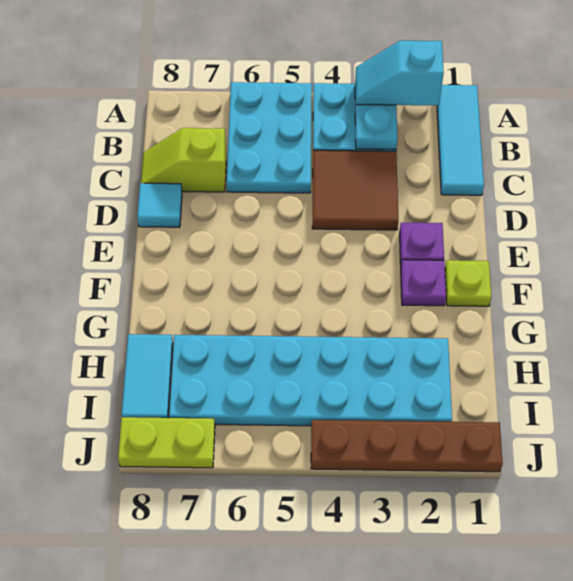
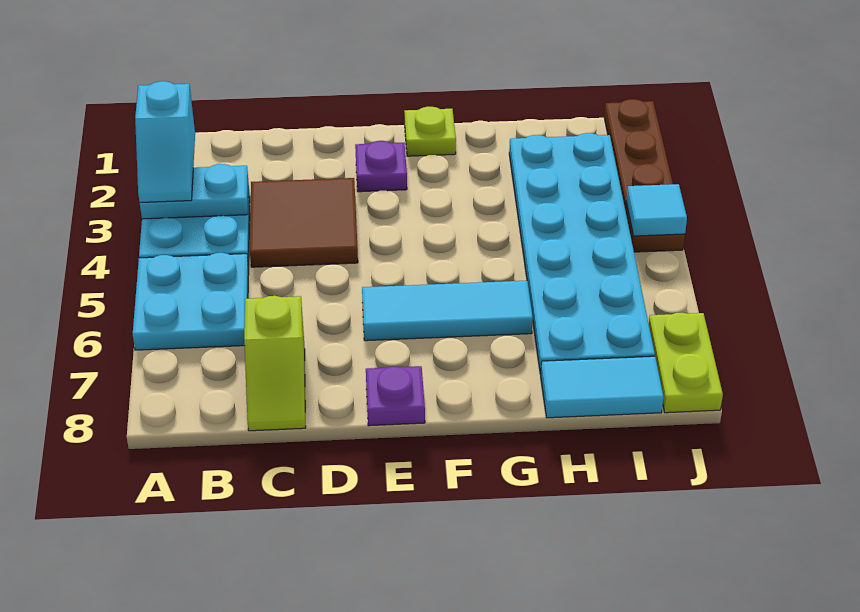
cyan 1x3 tile [437,85,484,195] -> cyan 1x3 tile moved to [362,281,533,341]
cyan 2x3 plate [227,82,312,193] -> cyan 2x2 plate [133,253,249,350]
cyan 1x1 tile [137,183,182,227] -> cyan 1x1 tile moved to [626,184,687,236]
purple 1x1 plate [401,260,446,306] -> purple 1x1 plate moved to [366,366,425,426]

